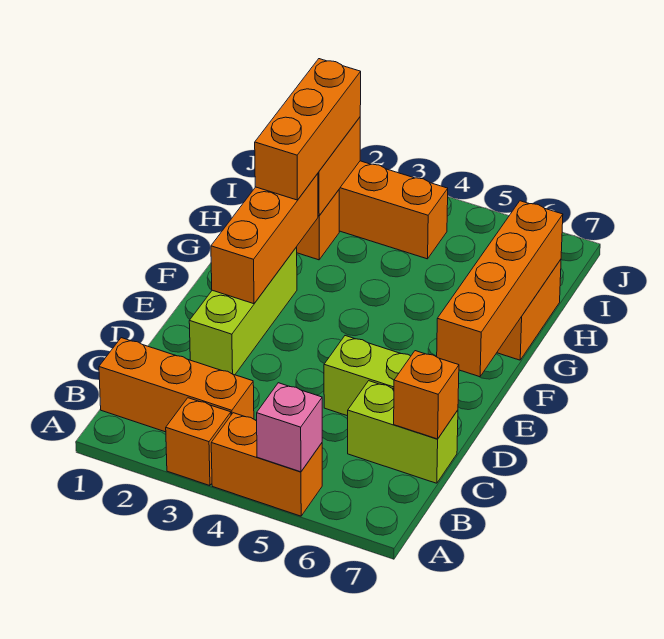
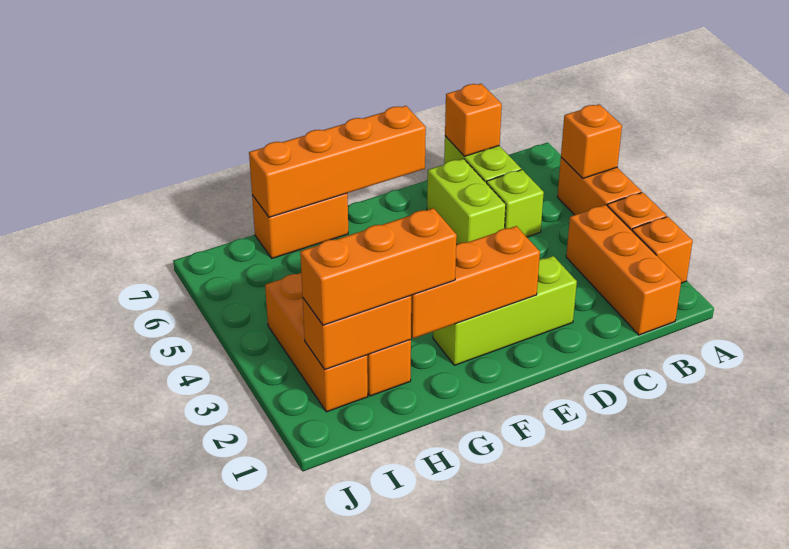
none -> orange 1x1 brick [632,217,693,283]
pink 1x1 brick [257,383,322,472] -> orange 1x1 brick [561,104,622,178]
none -> lime 1x1 brick [487,170,544,237]

